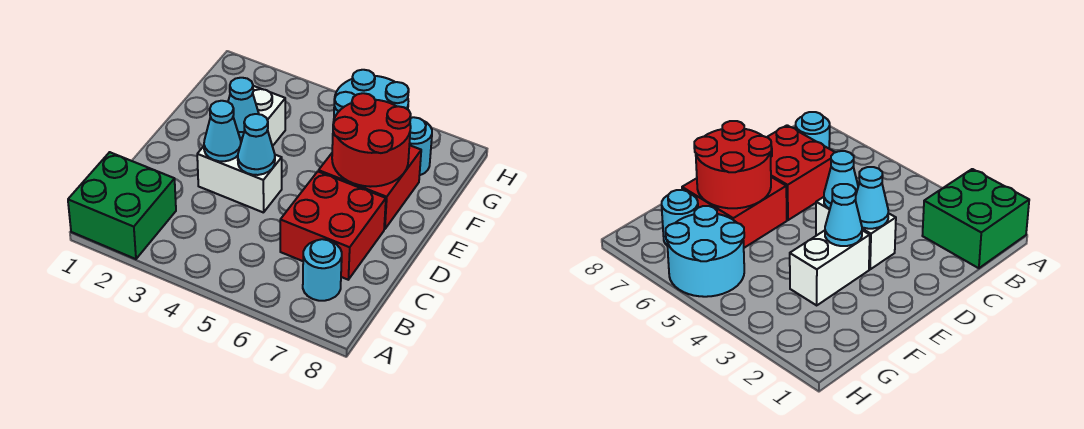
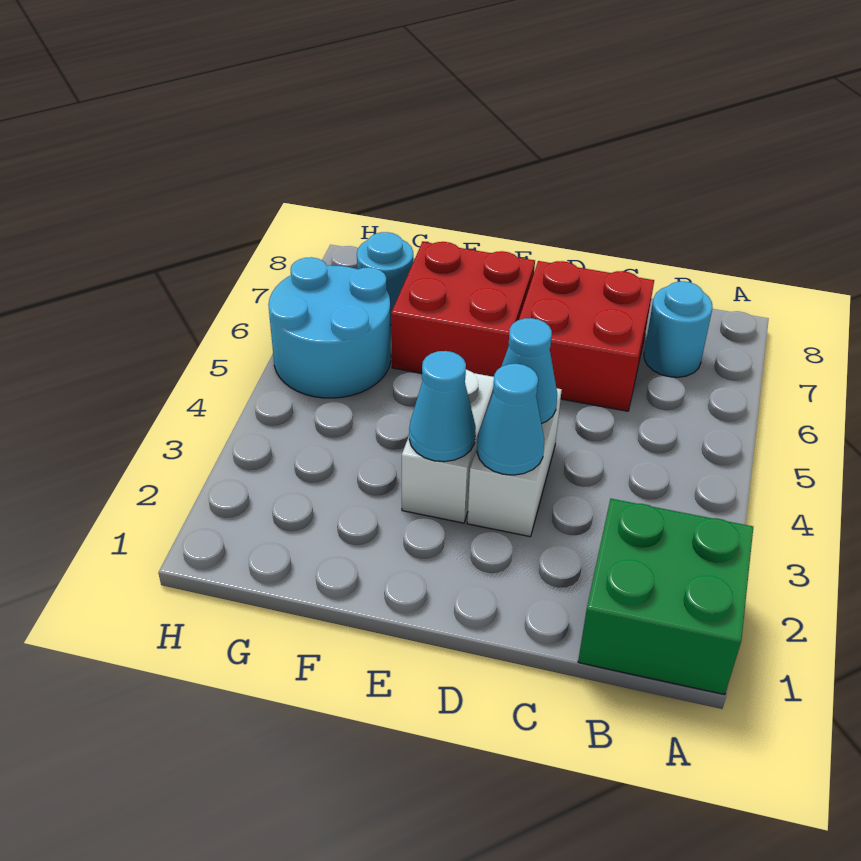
white 1x2 brick [240,86,285,146] -> white 1x2 brick turned to [402,370,494,523]
red 2x2 round brick [332,93,411,187] -> none

